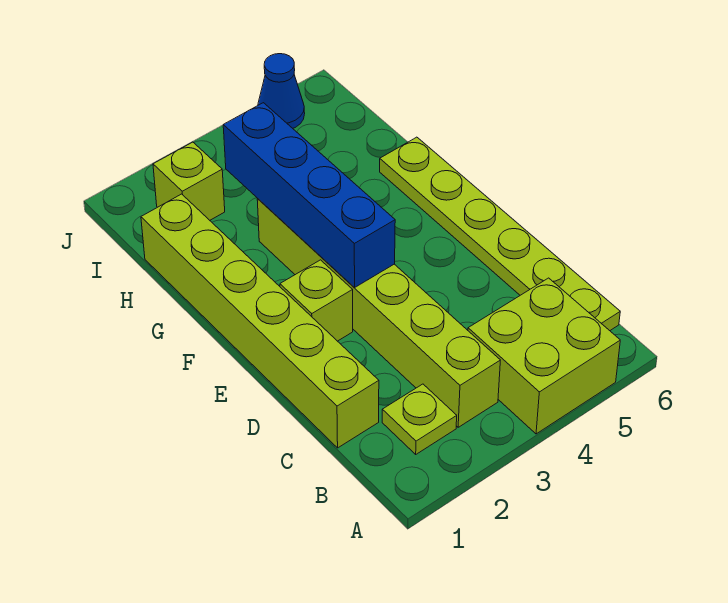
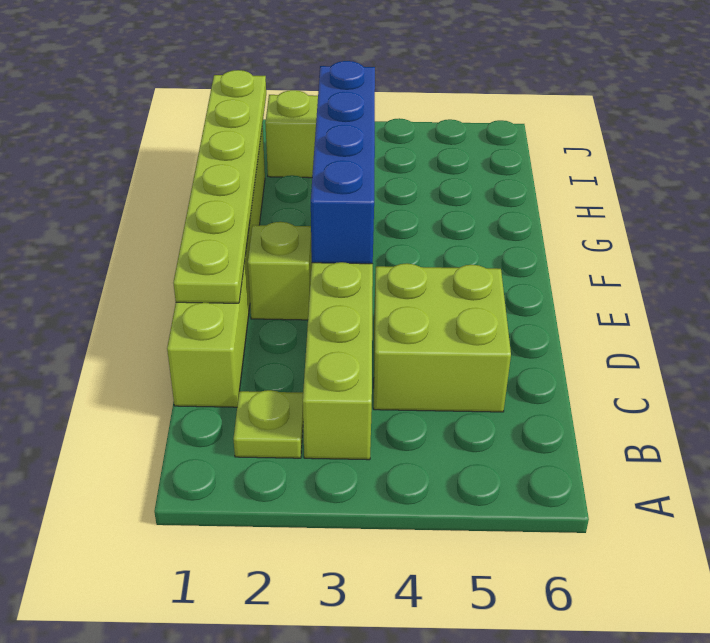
lime 2x2 brick [468,278,620,434] -> lime 2x2 brick moved to [374,263,511,412]
lime 1x6 plate [380,137,620,331] -> lime 1x6 plate moved to [173,70,266,303]
blue 1x1 cone [258,54,305,128] -> none

